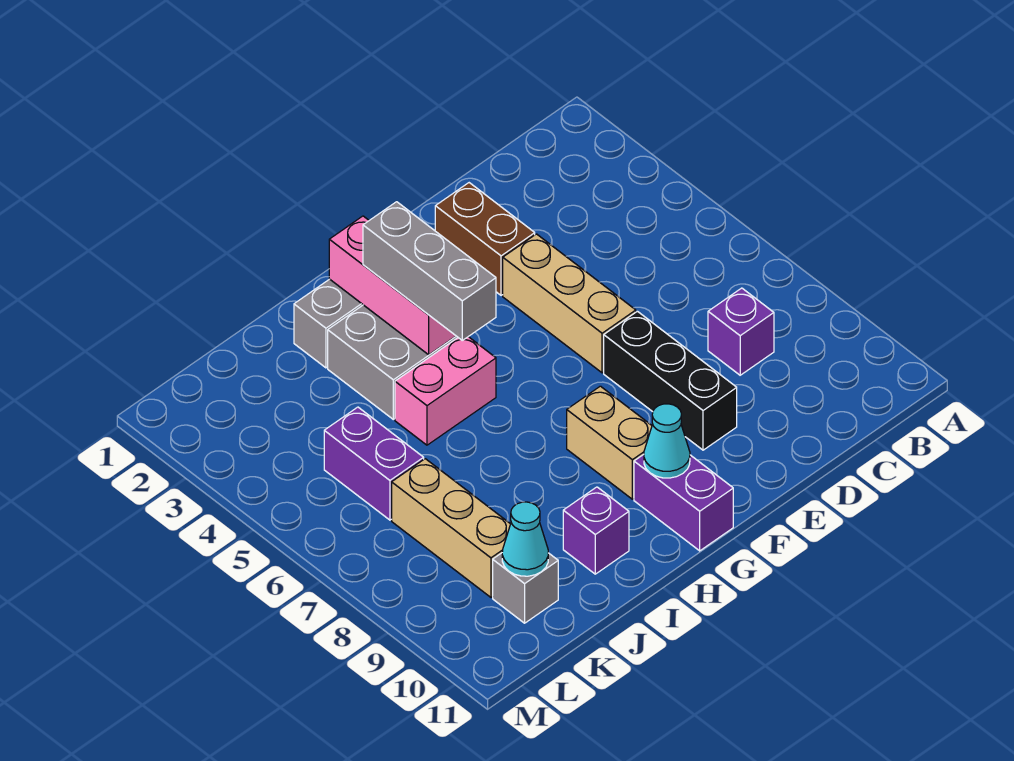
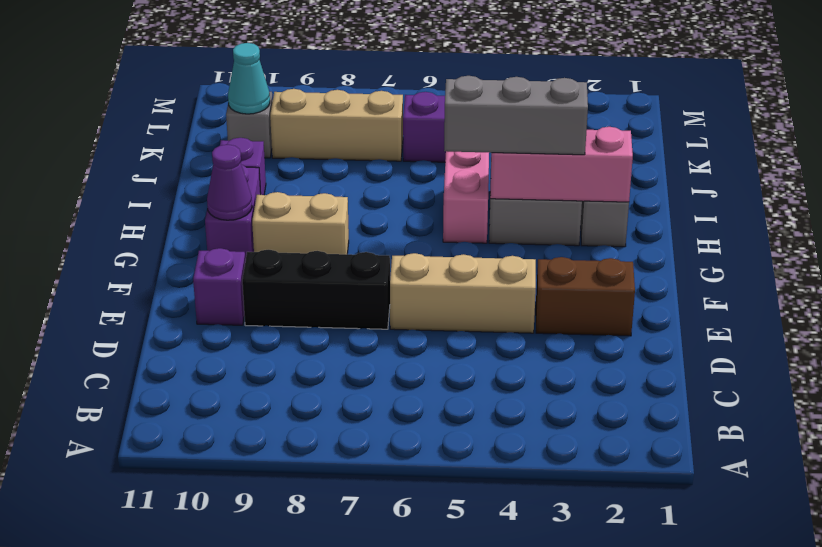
purple 1x1 brick [708,288,774,375] -> purple 1x1 brick moved to [193,248,245,325]
purple 1x2 brick [634,454,733,551] -> purple 1x2 brick turned to [205,165,261,261]
cyan 1x1 cone [644,404,690,478] -> purple 1x1 cone [207,145,252,220]

